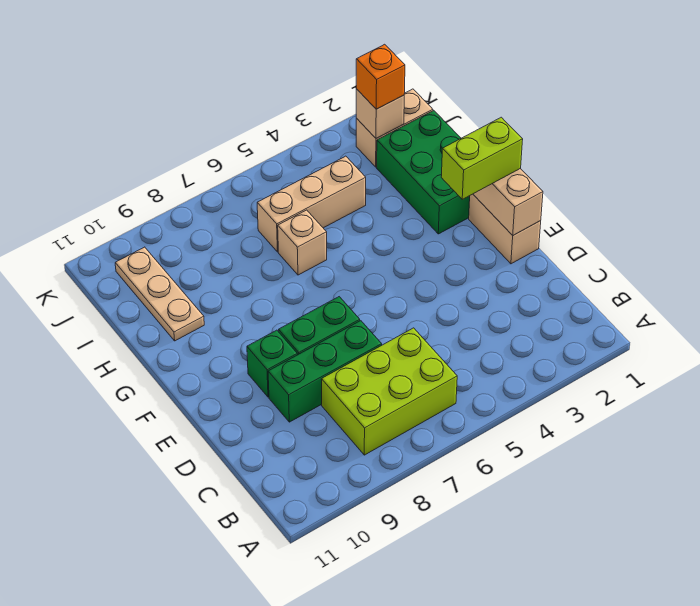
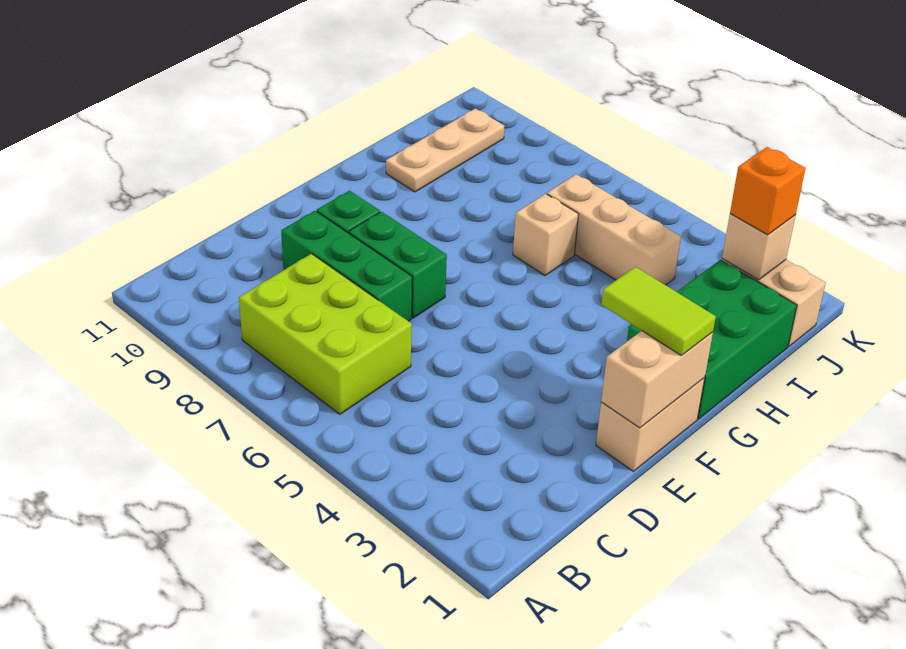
lime 1x2 brick [441,117,523,199] -> lime 1x2 tile [601,267,716,356]

